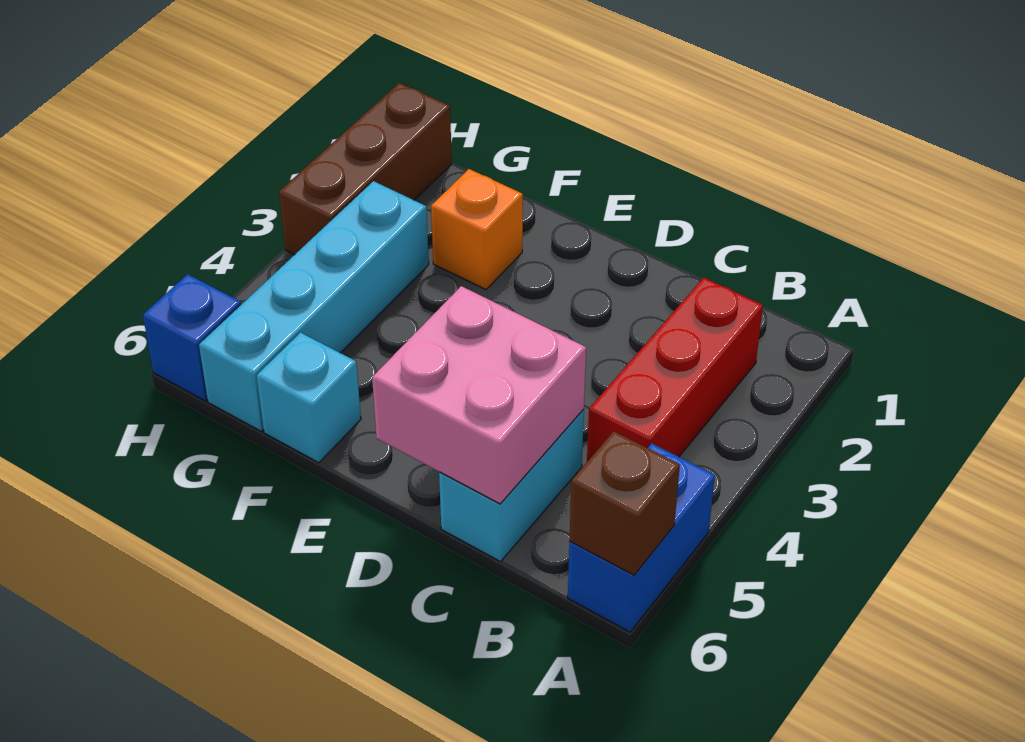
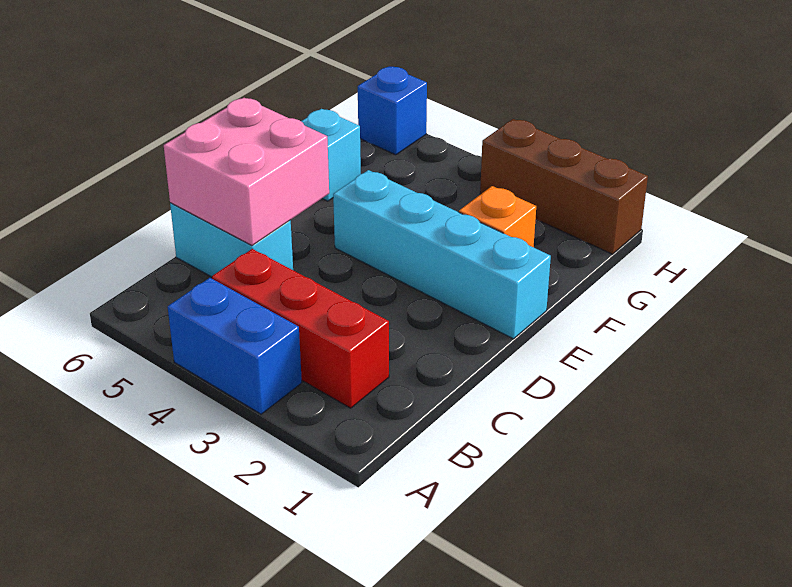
blue 1x2 brick [568,444,715,632] -> blue 1x2 brick moved to [168,278,302,414]
brown 1x1 brick [569,431,680,575] -> none
cyan 1x4 brick [199,181,429,431] -> cyan 1x4 brick moved to [333,170,551,339]

